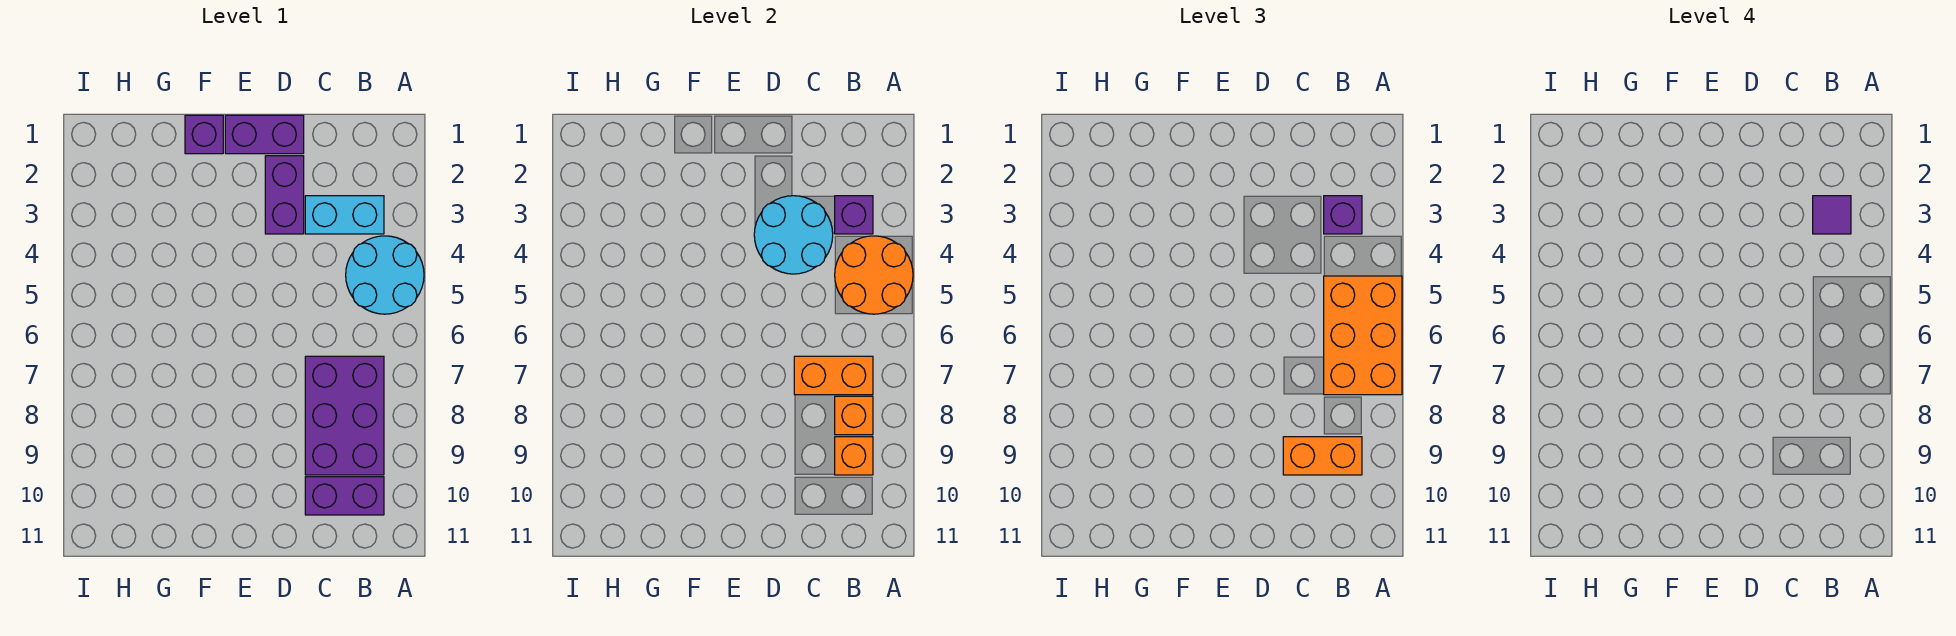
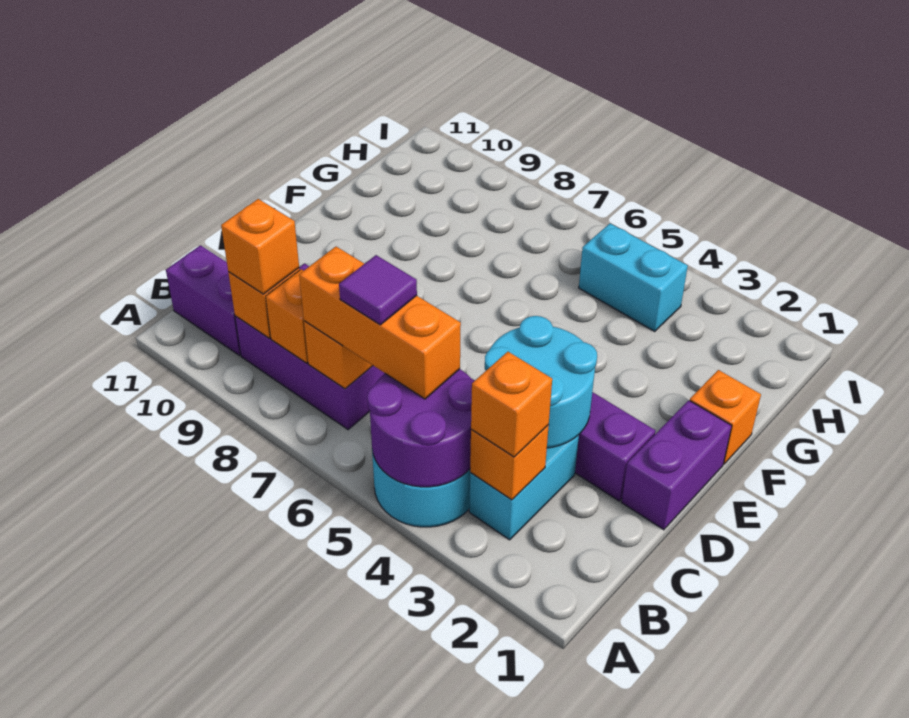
orange 2x2 round brick [835,236,913,314] -> purple 2x2 round brick [367,369,475,487]
orange 2x3 brick [1324,276,1402,395] -> orange 1x3 brick [299,247,461,399]
purple 1x1 brick [835,196,873,234] -> orange 1x1 brick [470,425,549,500]
purple 1x1 brick [1324,196,1362,234] -> orange 1x1 brick [471,352,552,457]
purple 1x1 tile [1813,196,1851,234] -> purple 1x1 tile moved to [339,255,417,325]
orange 1x2 brick [1283,437,1362,475] -> orange 1x1 brick [221,199,299,294]
purple 1x2 brick [305,477,384,515] -> purple 1x2 brick turned to [166,245,241,356]
purple 1x1 brick [185,115,223,154] -> orange 1x1 brick [690,370,761,464]
none -> cyan 1x2 brick [579,224,688,331]

